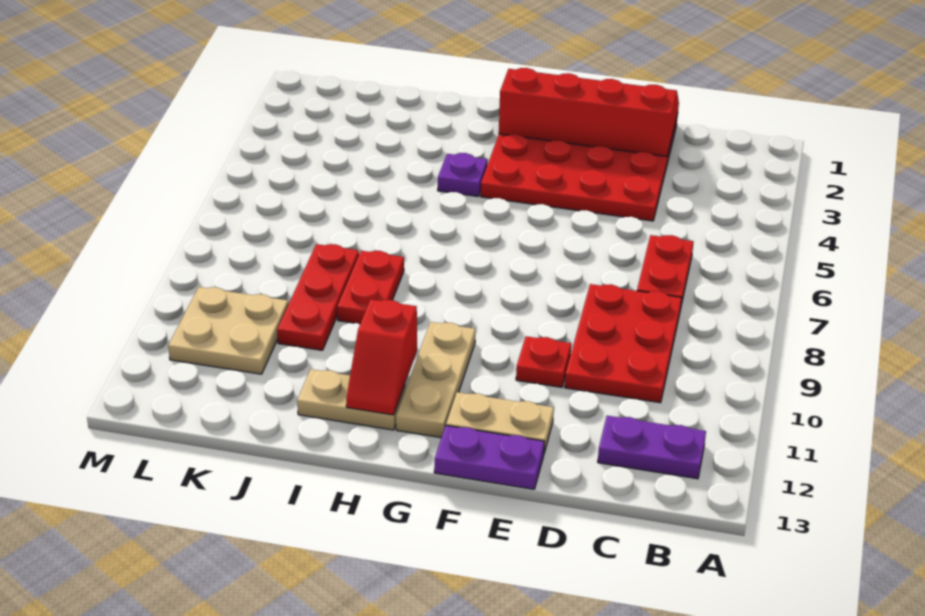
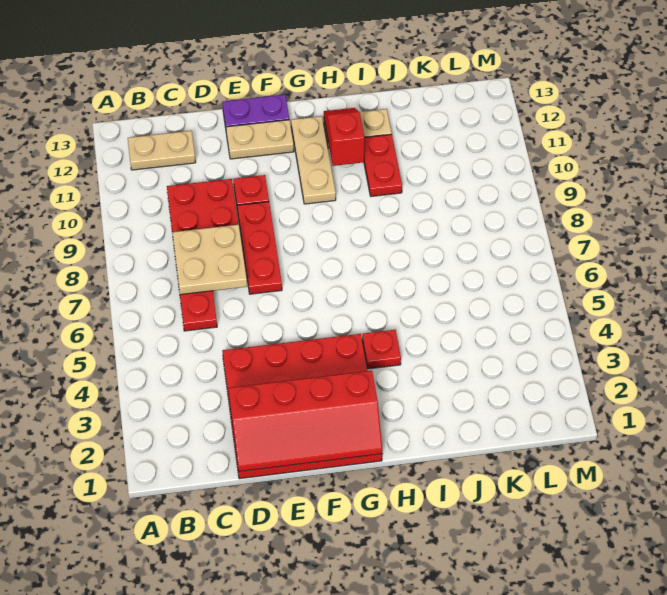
purple 1x2 plate [598,416,706,479] -> tan 1x2 plate [128,131,196,170]
purple 1x1 plate [438,153,488,196] -> red 1x1 plate [362,330,401,369]
red 1x2 plate [337,251,404,324] -> red 1x2 plate moved to [364,134,402,196]
red 1x3 plate [277,244,359,350] -> red 1x3 plate moved to [237,202,282,294]
tan 2x2 plate [168,287,288,374] -> tan 2x2 plate moved to [172,225,247,295]

